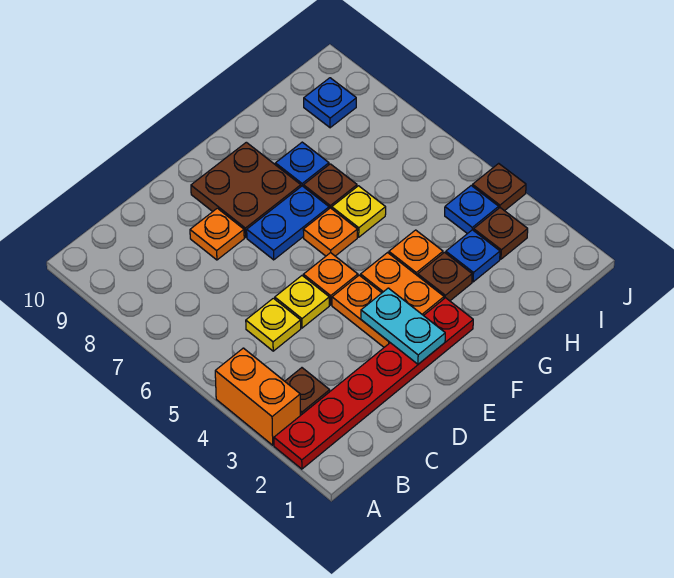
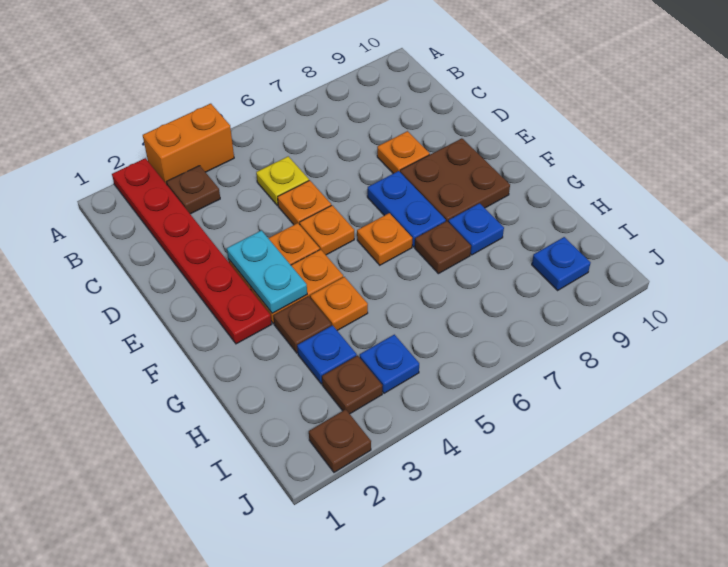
yellow 1x1 plate [275,276,329,328] -> orange 1x1 plate [278,180,331,225]
cyan 1x2 plate [361,288,445,364] -> cyan 1x2 plate turned to [227,230,307,313]
yellow 1x1 plate [332,186,386,237] -> none
brown 1x1 plate [472,163,526,211] -> brown 1x1 plate moved to [309,409,371,472]

